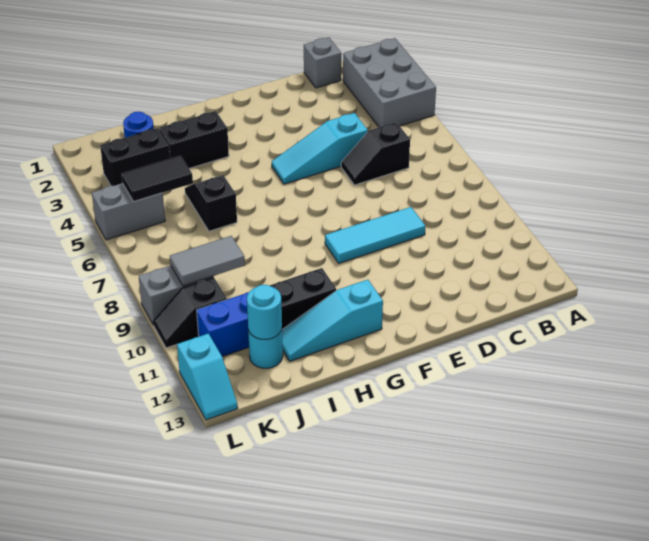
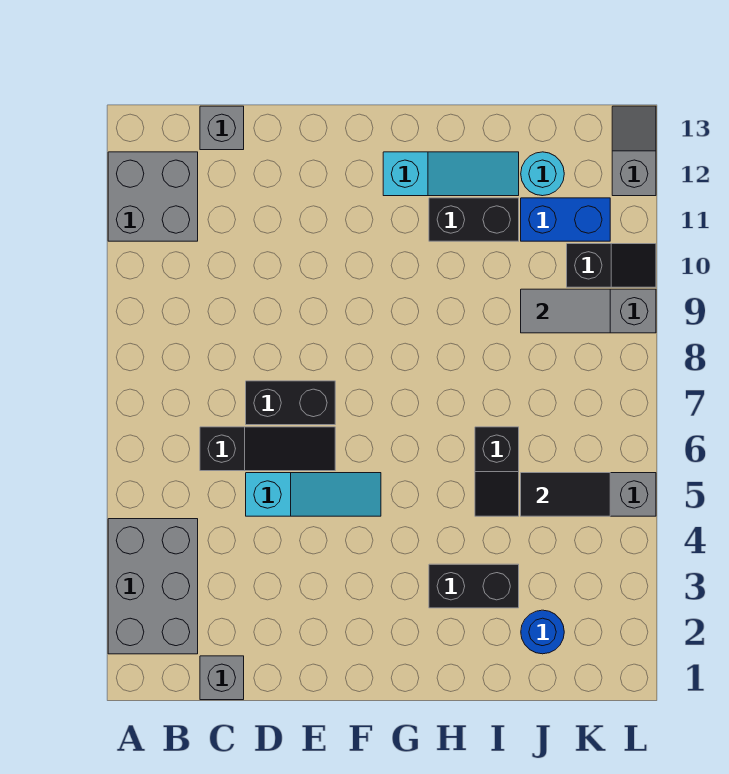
none -> grey 2x2 brick [108,152,198,241]
black 1x2 slope [341,122,410,185] -> black 1x3 slope [200,427,335,471]
none -> grey 1x1 brick [200,106,244,150]
cyan 1x3 tile [325,207,425,263] -> none
black 1x2 brick [100,128,170,186] -> black 1x2 brick moved to [246,381,335,425]
cyan 1x1 round brick [247,285,282,340] -> none
cyan 1x2 slope [177,334,238,420] -> grey 1x2 slope [612,106,656,196]

